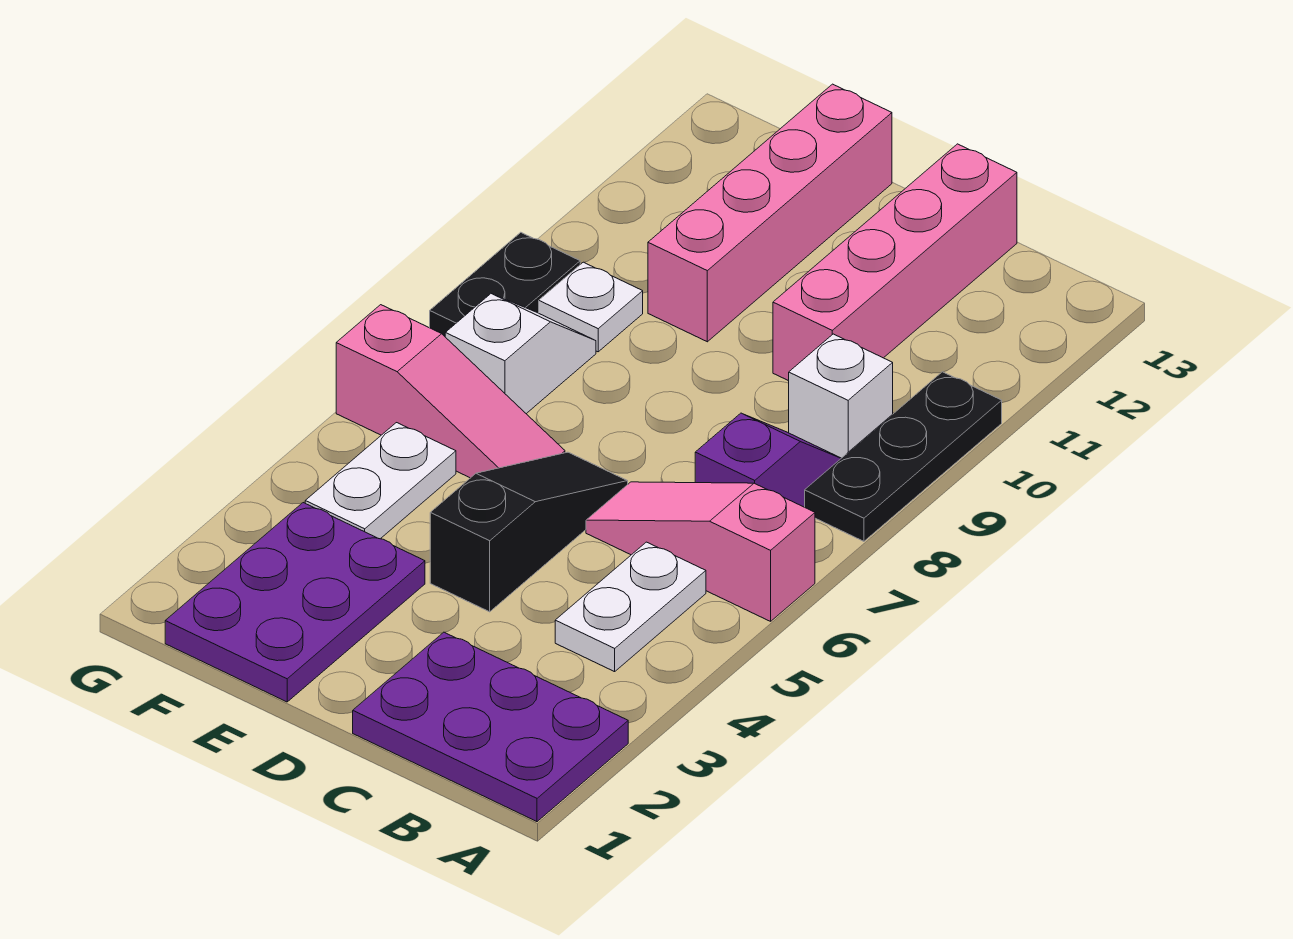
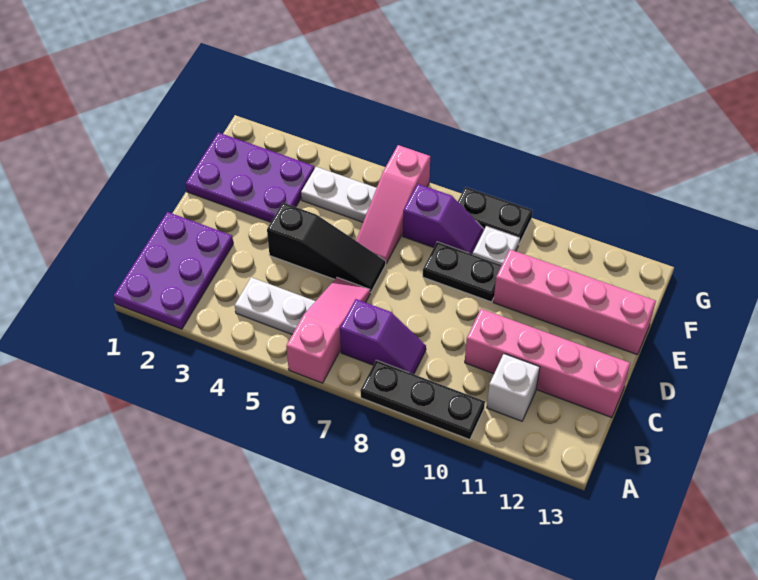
white 1x1 brick [789,334,893,458] -> white 1x1 brick moved to [487,354,540,421]
none -> black 1x2 plate [423,242,502,302]
white 1x2 slope [445,294,596,414] -> purple 1x2 slope [403,184,484,254]

